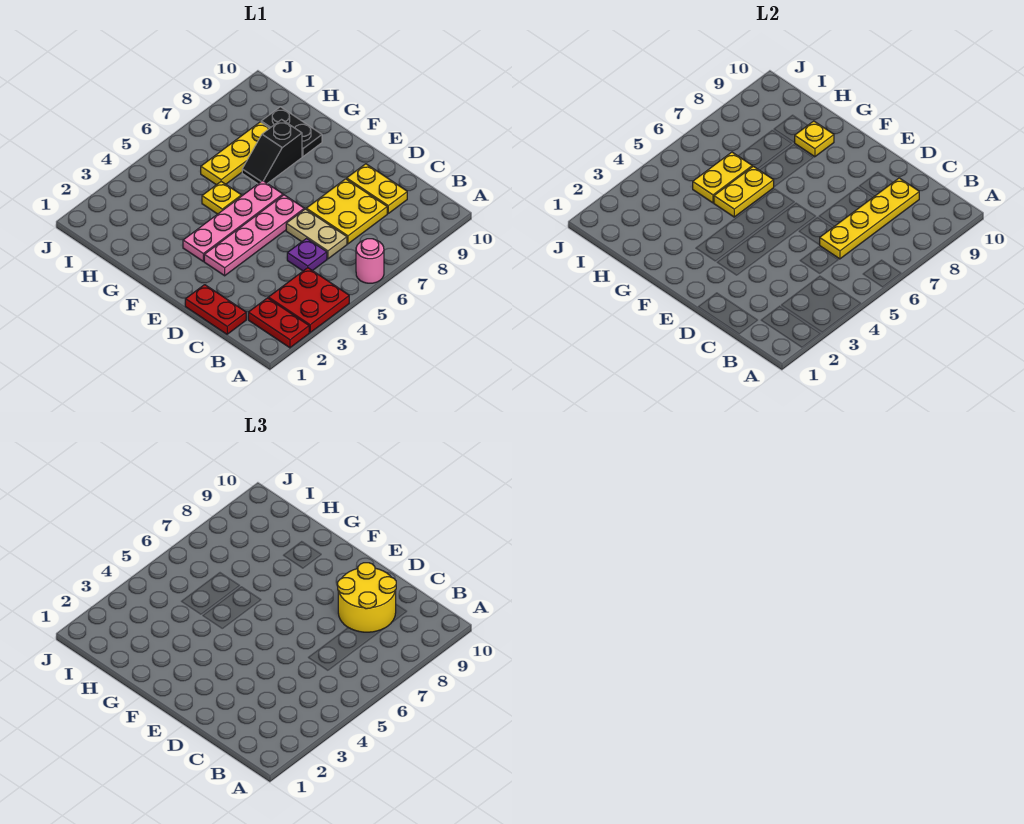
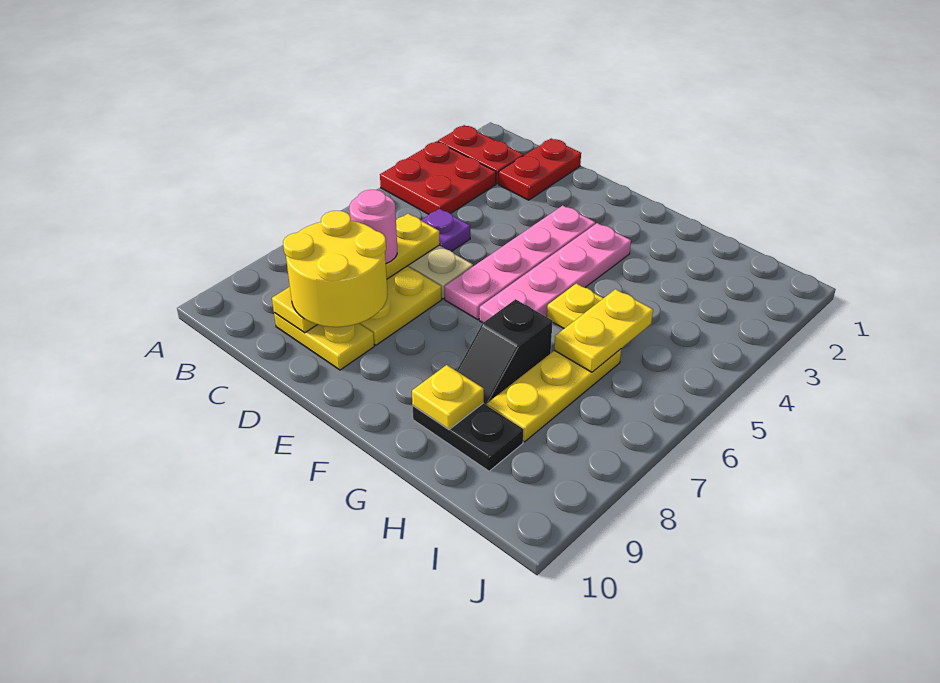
pink 1x1 round brick [356,239,384,283] -> pink 1x1 round brick moved to [349,190,397,263]
red 1x2 plate [185,285,246,334] -> red 1x2 plate turned to [499,139,581,200]
yellow 1x2 plate [714,166,774,217] -> none
black 1x2 slope [242,120,302,184] -> black 1x2 slope turned to [457,299,553,405]

